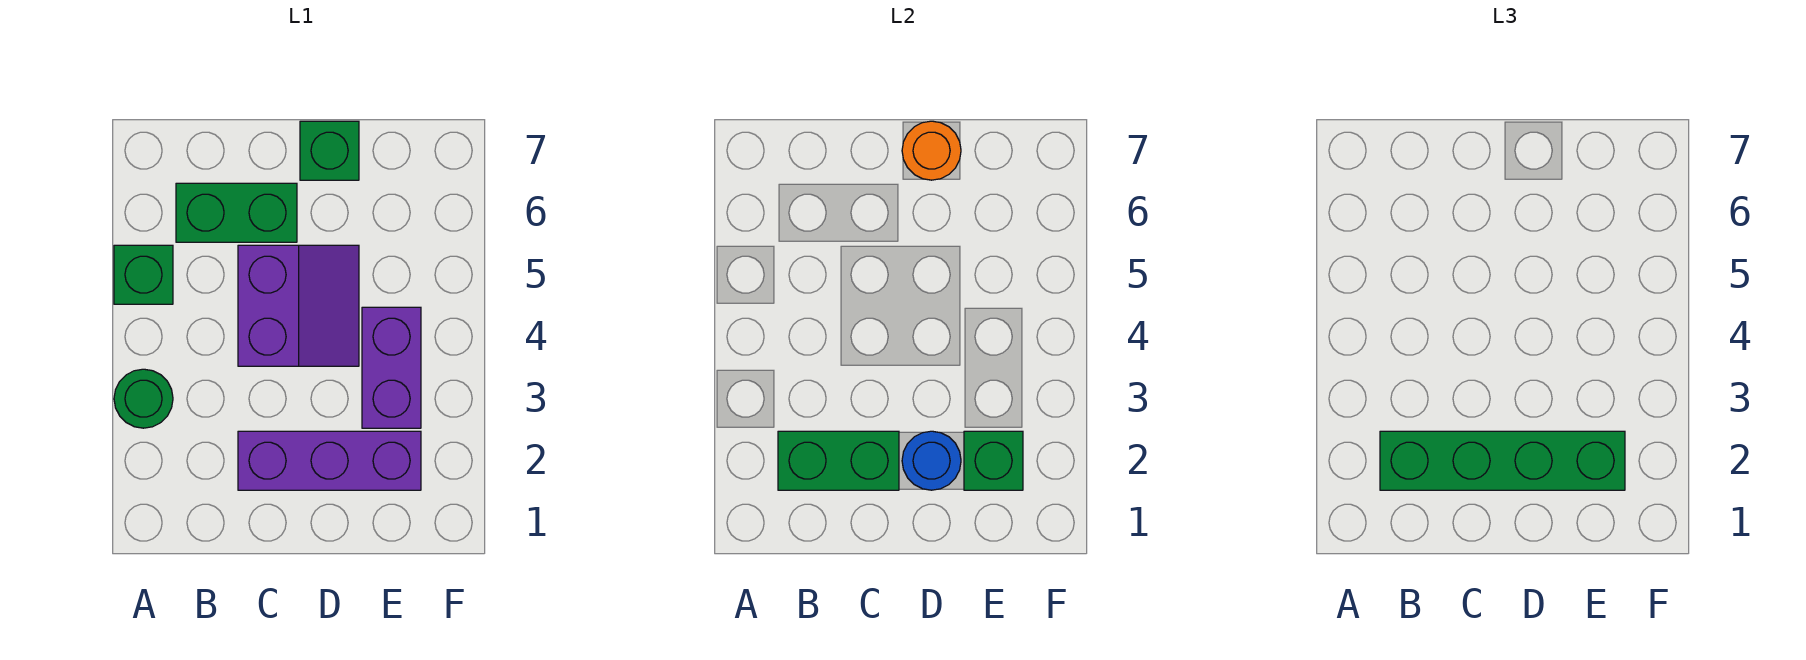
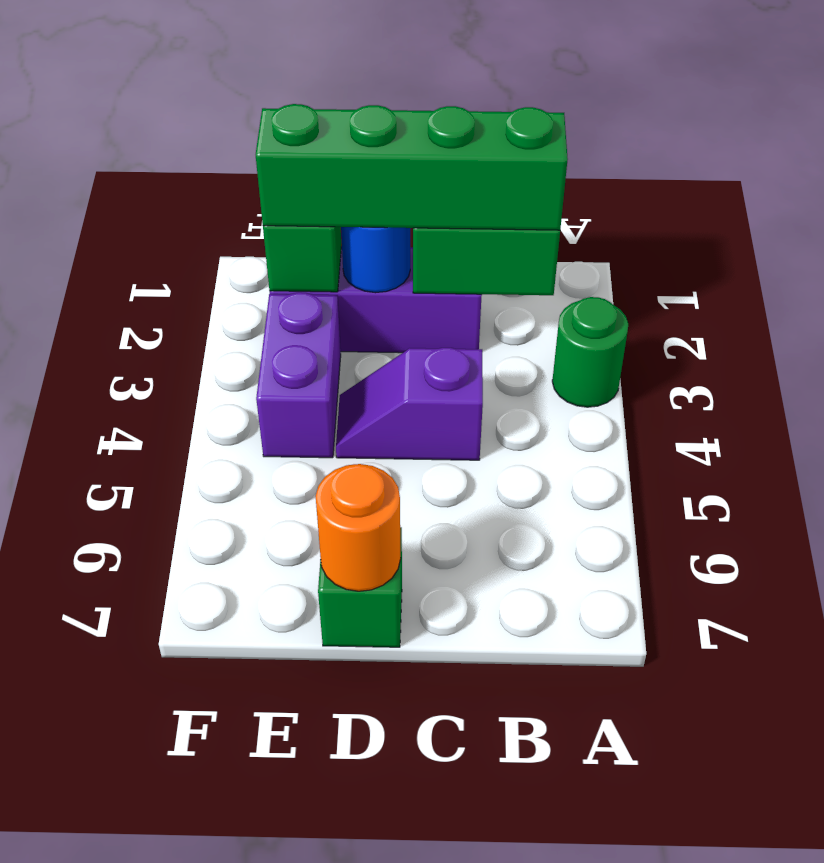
green 1x1 brick [114,245,173,304] -> none
green 1x2 brick [176,183,297,242] -> none
purple 2x2 slope [238,245,359,366] -> purple 1x2 slope [336,348,483,460]

